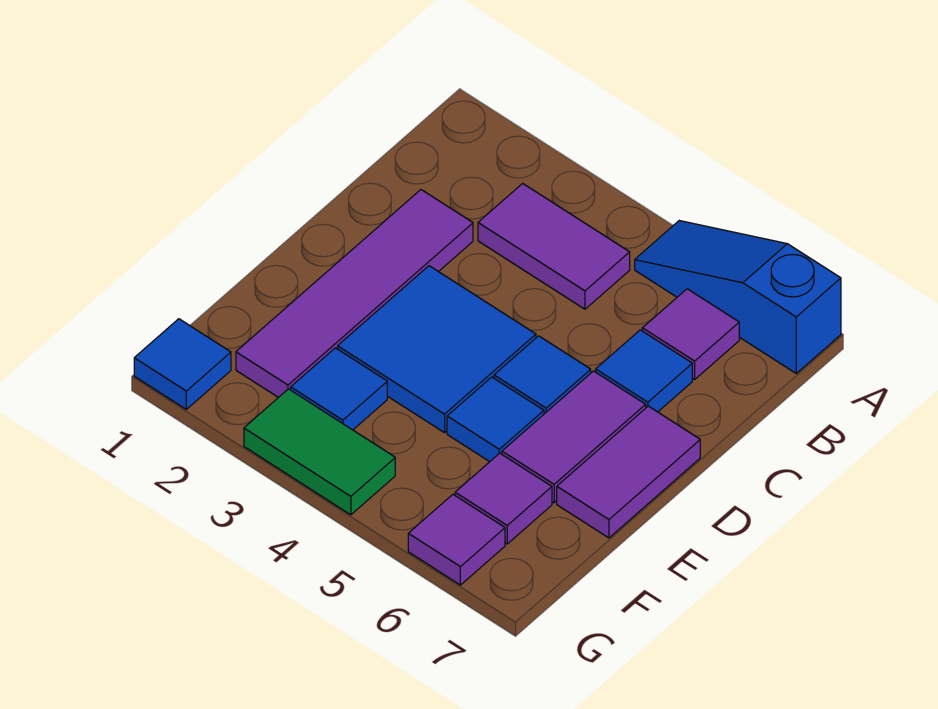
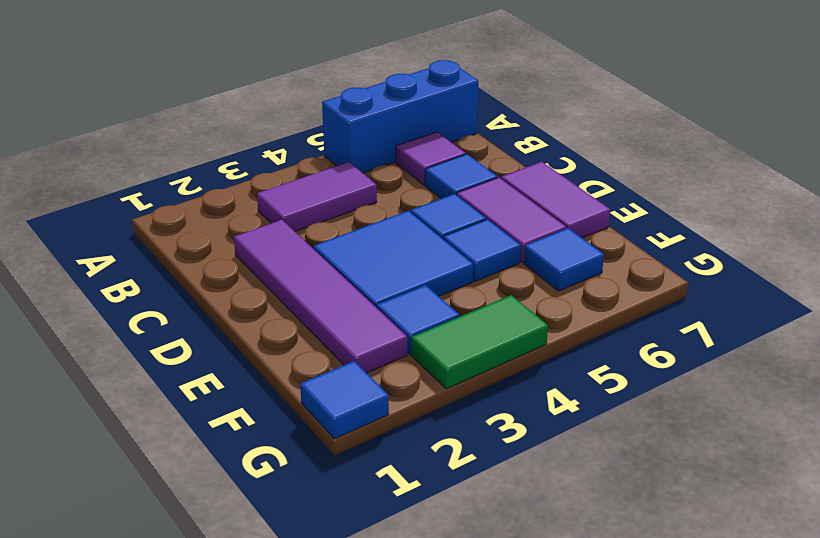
blue 1x3 slope [635,221,841,373] -> blue 1x3 brick [322,60,478,173]
purple 1x1 tile [455,453,552,544] -> blue 1x1 tile [524,228,604,291]
purple 1x1 tile [408,495,505,585] -> none

